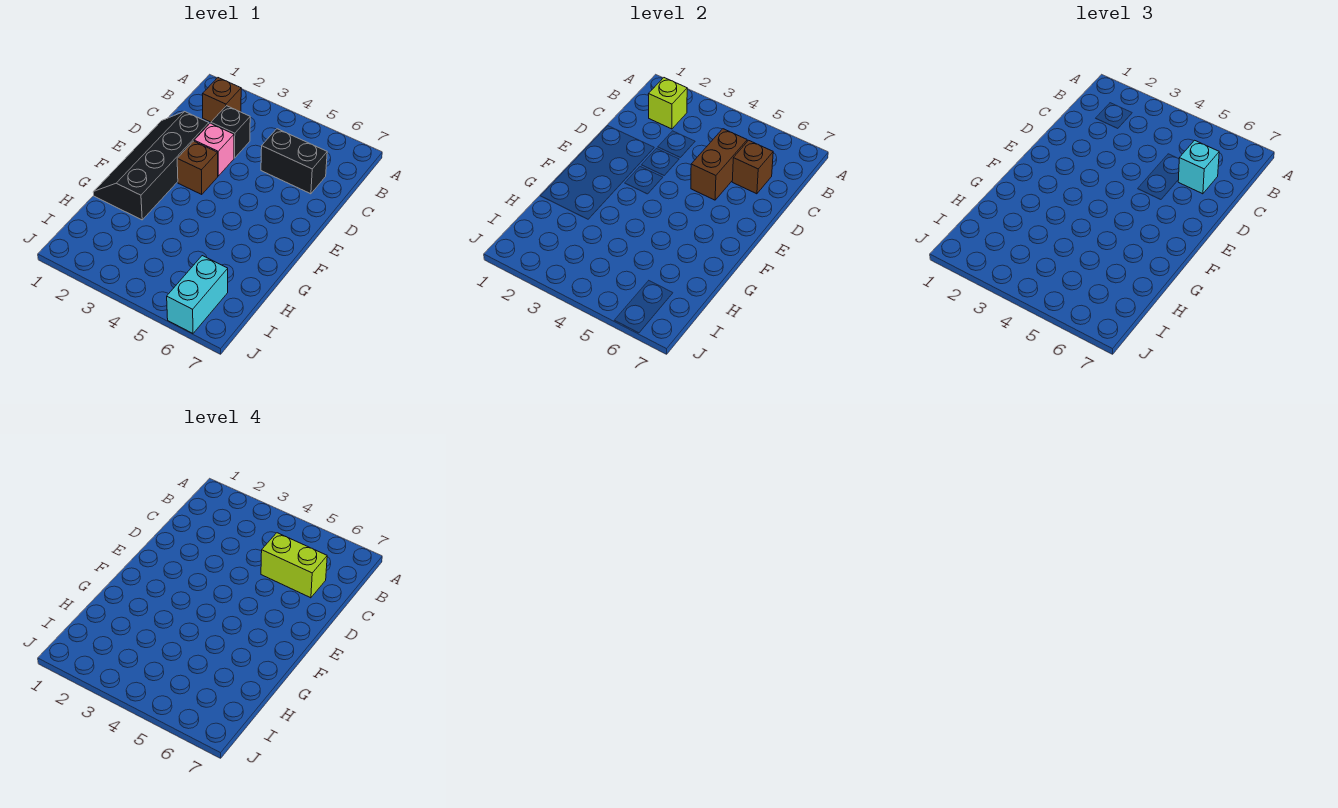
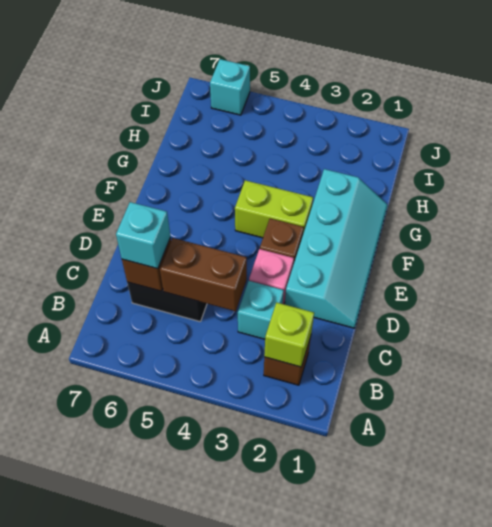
black 1x1 brick [211,106,250,158] -> cyan 1x1 brick [238,281,284,339]
brown 1x2 brick [691,129,747,200] -> brown 1x2 brick turned to [160,238,247,311]
lime 1x2 brick [261,533,327,598] -> lime 1x2 brick moved to [235,180,313,238]
black 2x4 slope [93,112,209,220] -> cyan 2x4 slope [285,169,388,328]
cyan 1x2 brick [167,256,228,333] -> cyan 1x1 brick [210,59,250,115]

